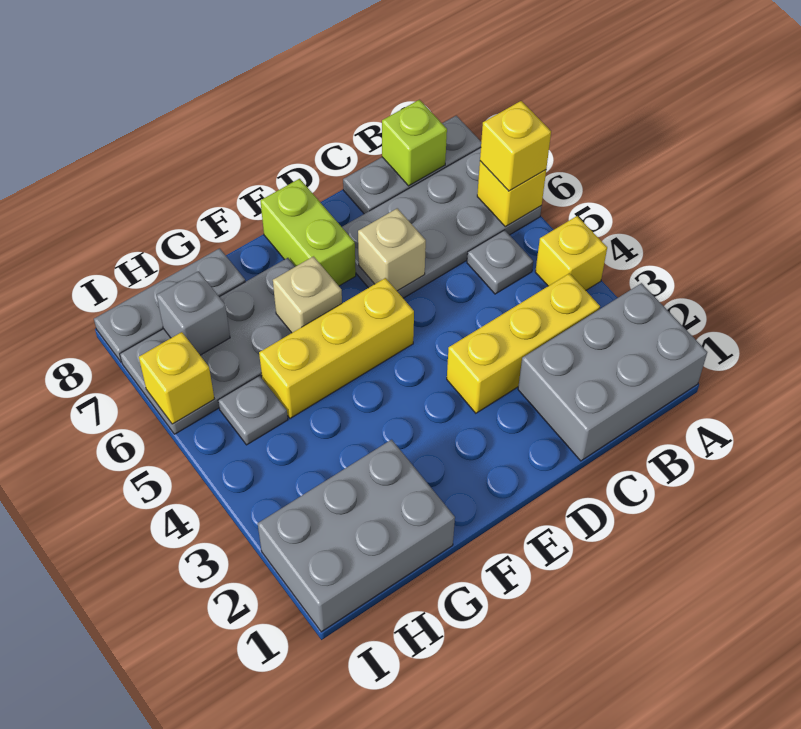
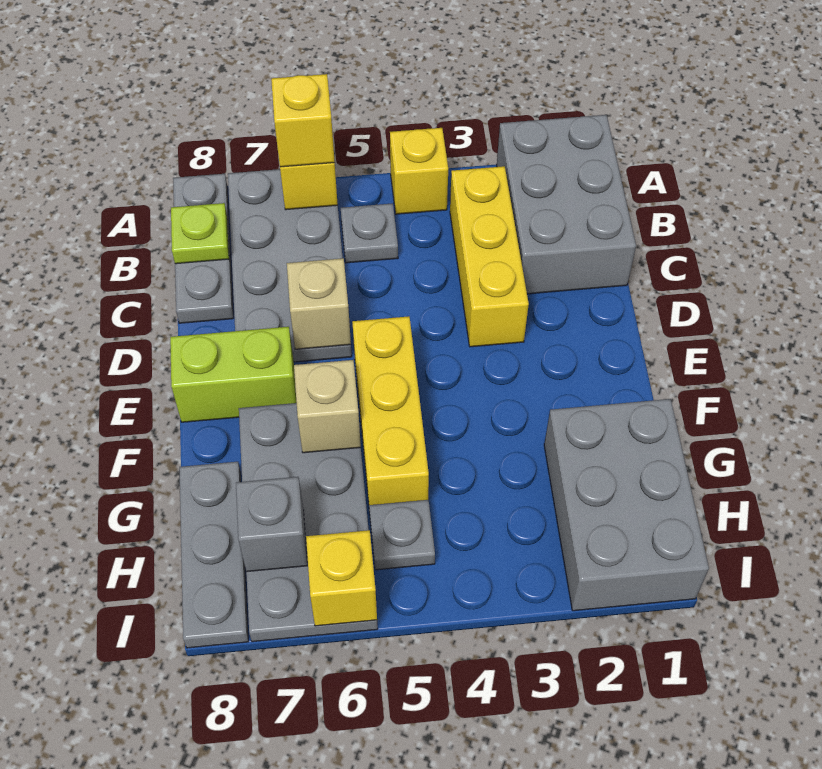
lime 1x1 brick [382,100,447,186] -> lime 1x1 plate [171,203,229,264]

